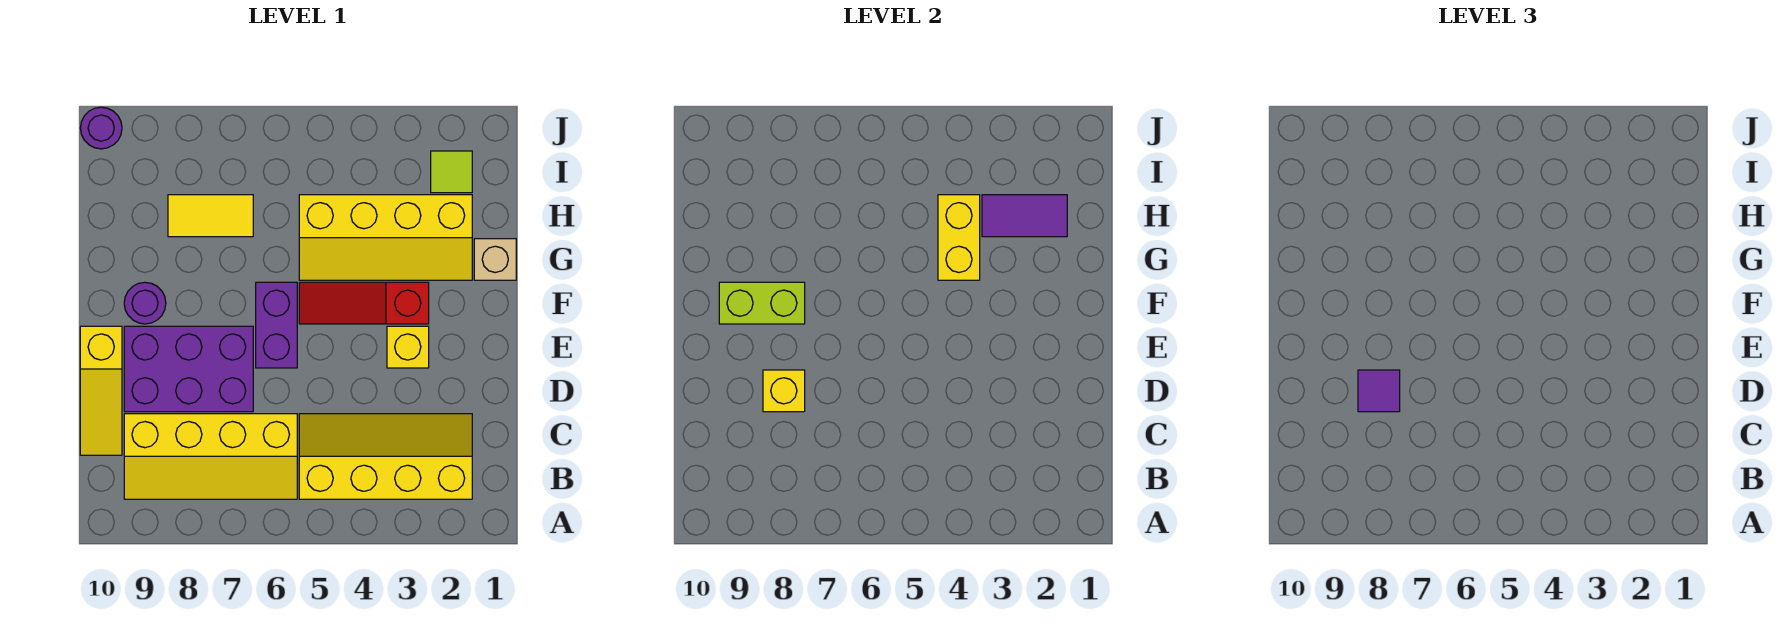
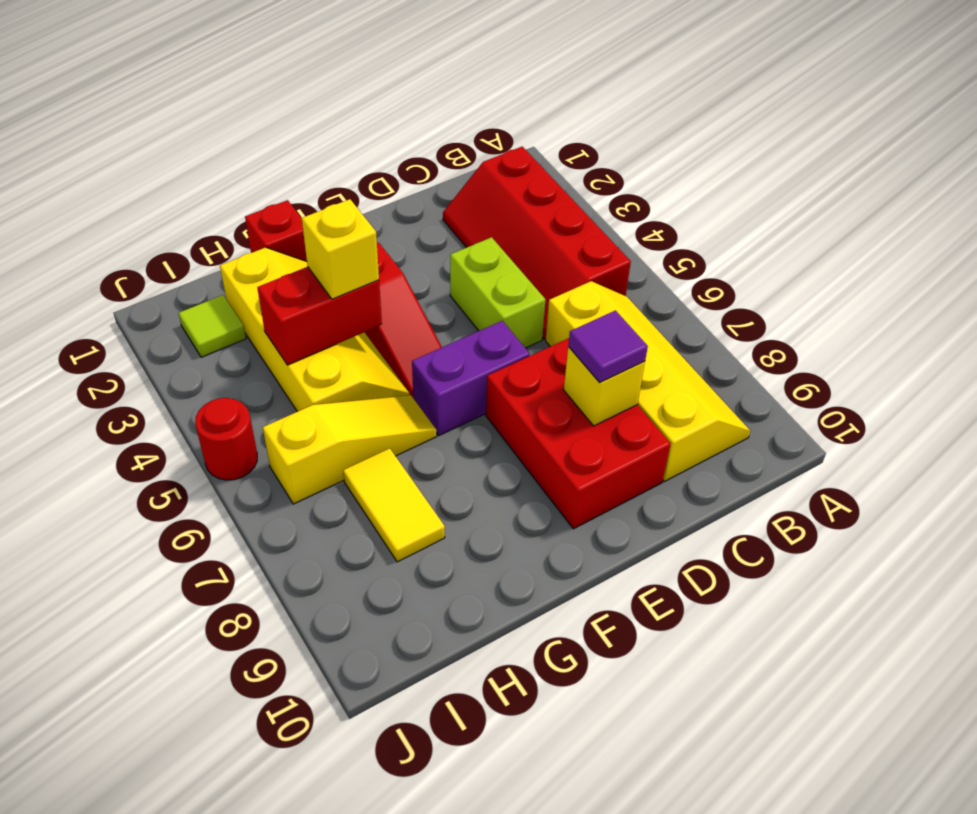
yellow 2x4 slope [299,414,472,499] -> red 2x4 slope [443,147,631,339]
yellow 1x3 slope [80,326,122,455] -> yellow 1x3 slope moved to [263,395,437,504]
purple 2x3 brick [124,326,253,412] -> red 2x3 brick [486,338,671,529]
yellow 1x1 brick [387,326,429,368] -> yellow 1x1 brick moved to [302,199,379,299]
lime 1x2 brick [719,282,805,324] -> lime 1x2 brick moved to [450,237,545,348]
purple 1x1 round brick [124,282,166,324] -> none
tan 1x1 brick [474,239,516,280] -> red 1x1 brick [245,200,307,262]
yellow 1x2 brick [938,195,980,280] -> red 1x2 brick [257,267,382,365]
purple 1x2 tile [982,195,1067,237] -> none
none -> red 1x1 round brick [195,398,257,480]
purple 1x1 round brick [80,107,122,149] -> none

